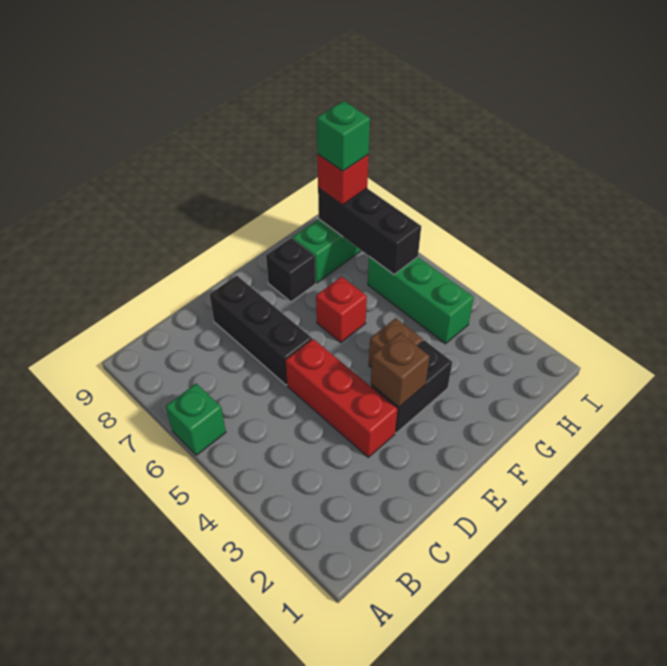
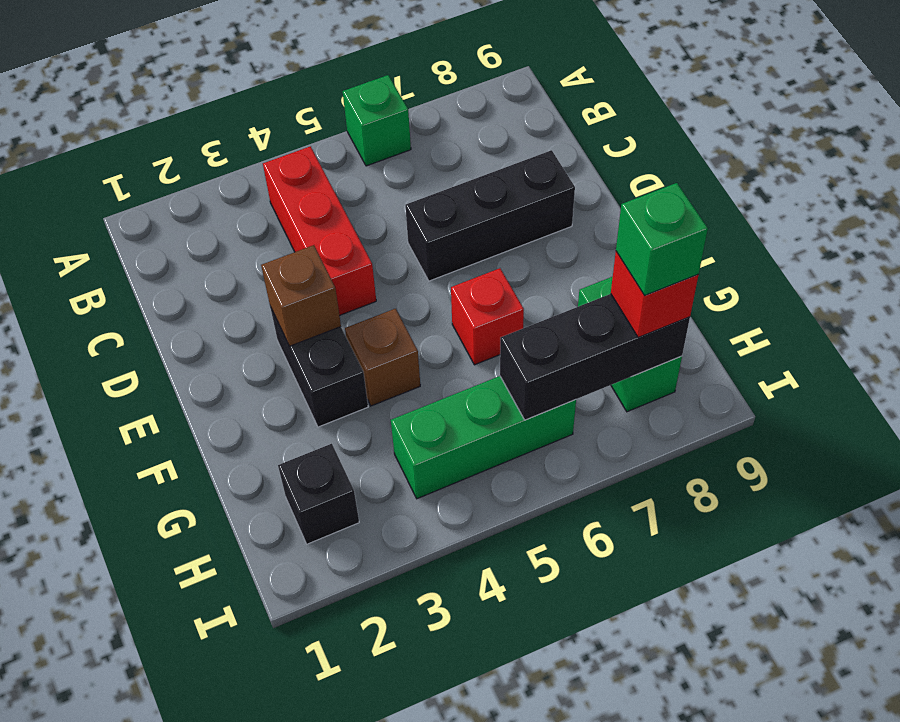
red 1x3 brick [286,339,398,457] -> red 1x3 brick turned to [263,146,376,315]
black 1x1 brick [266,238,316,302] -> black 1x1 brick moved to [278,444,359,544]

